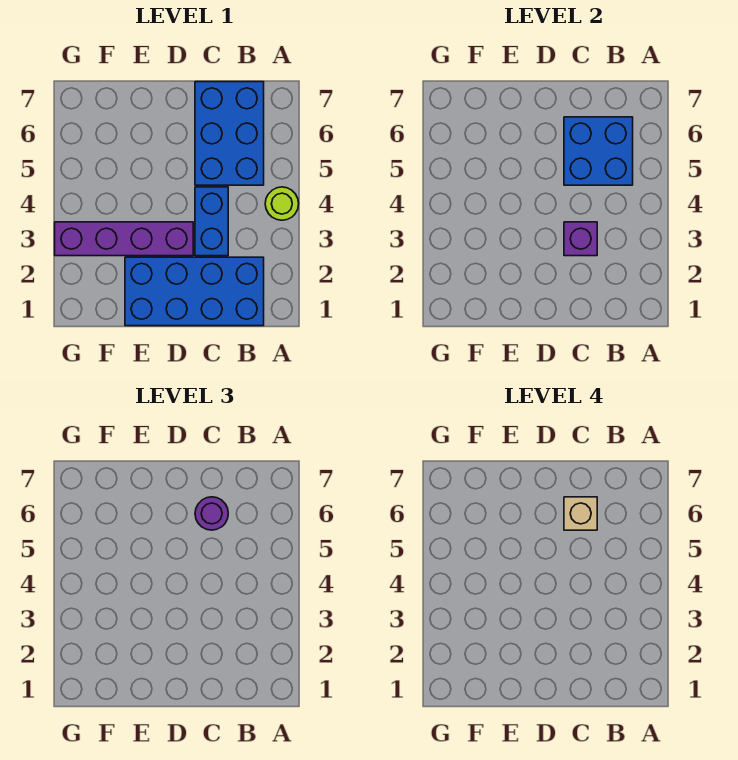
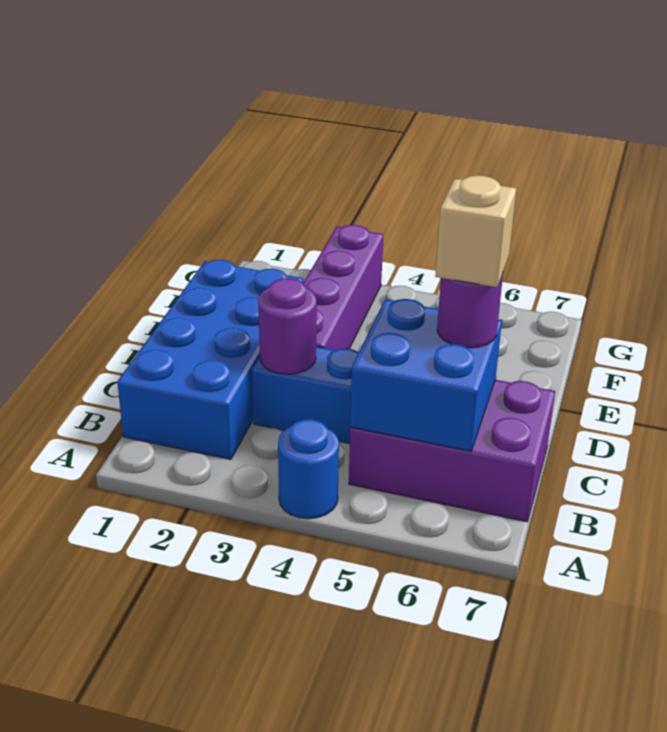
lime 1x1 round brick [265,187,299,220] -> blue 1x1 round brick [278,419,339,519]
blue 2x3 brick [195,82,264,185] -> purple 2x3 brick [349,380,555,522]
purple 1x1 brick [564,222,597,256] -> purple 1x1 round brick [258,278,316,374]

